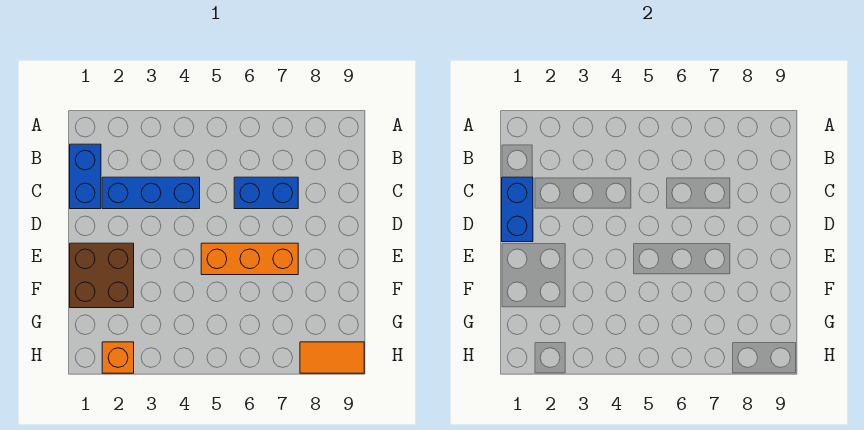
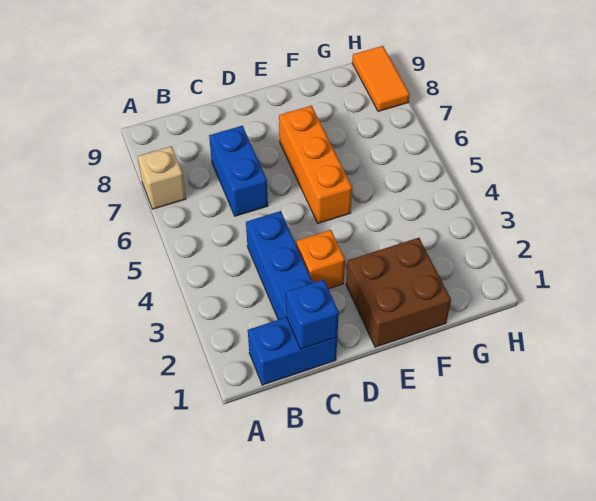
none -> tan 1x1 brick [137,146,186,209]
blue 1x2 brick [502,177,533,242] -> blue 1x1 brick [286,280,339,349]
orange 1x1 brick [102,342,134,373] -> orange 1x1 brick moved to [296,230,345,289]

